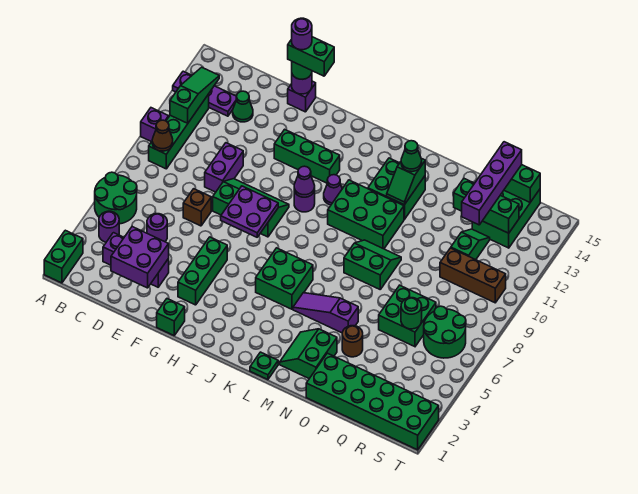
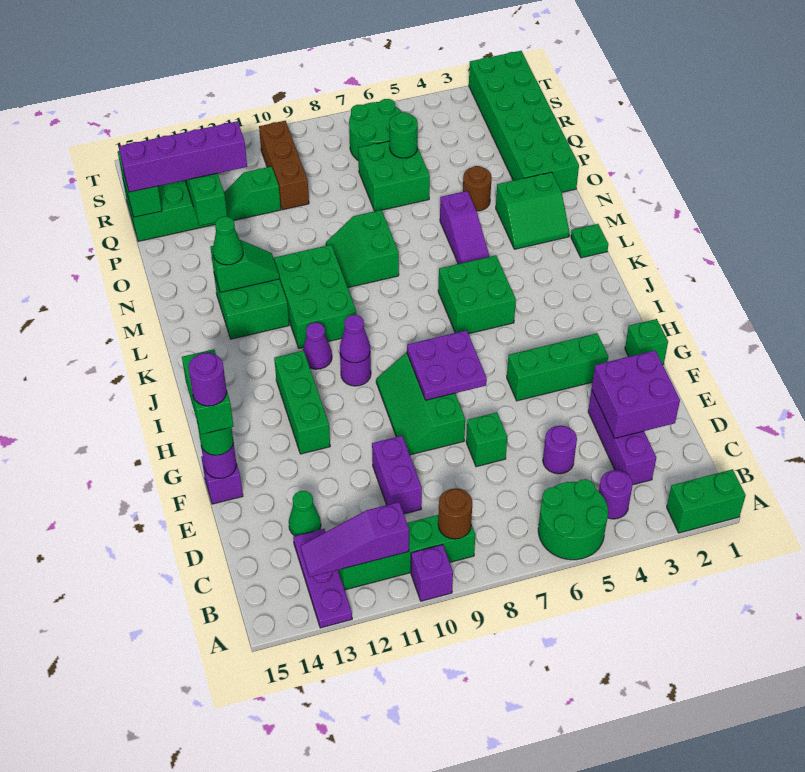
brown 1x1 cone [152,120,173,151] -> brown 1x1 round brick [438,488,472,539]
green 1x3 slope [170,67,219,123] -> purple 1x3 slope [300,502,409,577]
brown 1x1 brick [183,189,211,226] -> green 1x1 brick [466,412,507,467]
purple 1x2 brick [205,143,243,192] -> purple 1x2 brick turned to [372,436,422,514]

